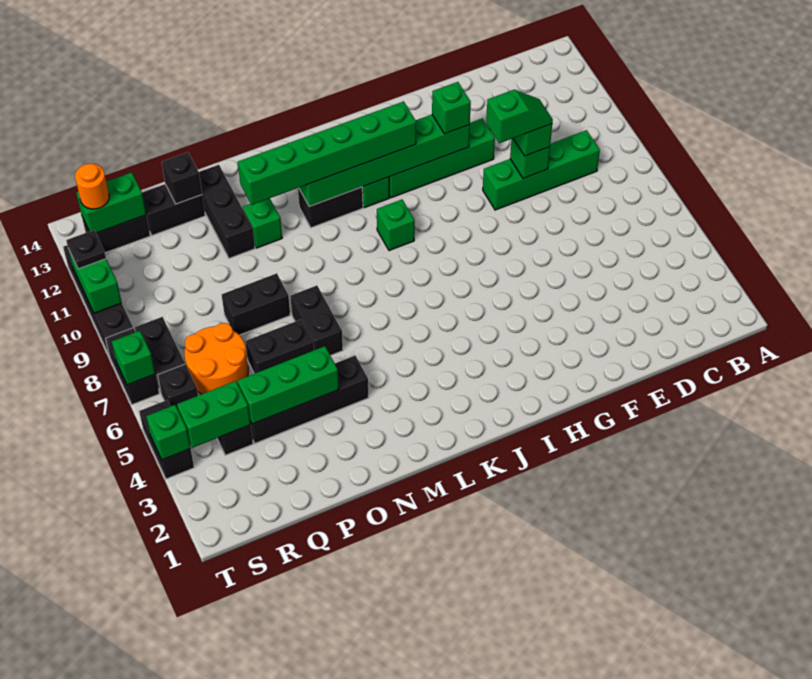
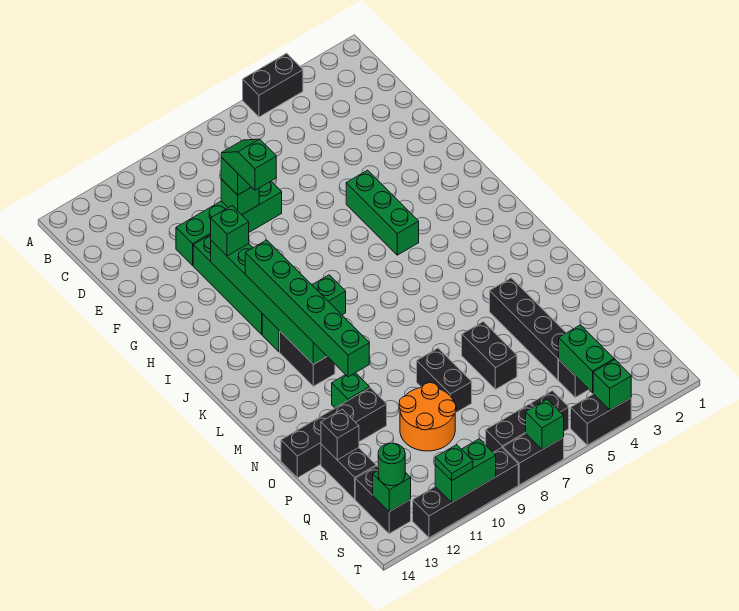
green 1x4 brick [483,130,600,210] -> green 1x4 brick turned to [176,181,282,265]
black 1x2 brick [290,286,343,355] -> black 1x2 brick moved to [243,53,303,117]
green 1x3 brick [238,346,339,424] -> green 1x3 brick moved to [346,170,419,255]
black 1x3 brick [199,165,255,258] -> black 1x4 brick [281,388,387,478]
orange 2x2 round brick [185,323,248,394] -> orange 2x2 round brick moved to [399,383,456,451]
green 1x2 brick [76,172,146,233] -> green 1x1 brick [373,471,411,512]
orange 1x1 round brick [75,164,109,209] -> green 1x1 round brick [378,443,405,486]
black 1x1 plate [66,230,106,269] -> green 1x1 plate [435,445,473,481]

